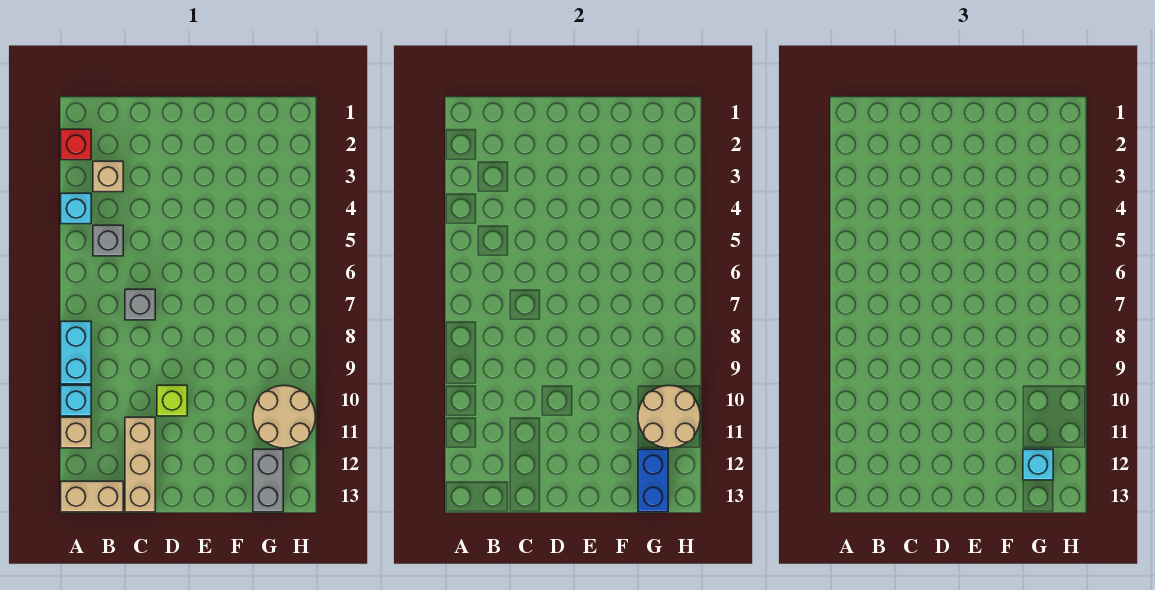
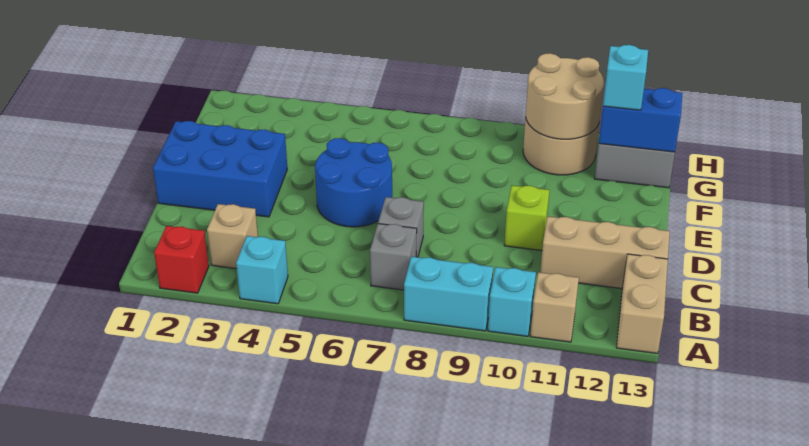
grey 1x1 brick [93,225,123,256] -> grey 1x1 brick moved to [370,224,417,290]
none -> blue 2x3 brick [153,121,287,217]
none -> blue 2x2 round brick [315,138,392,227]

